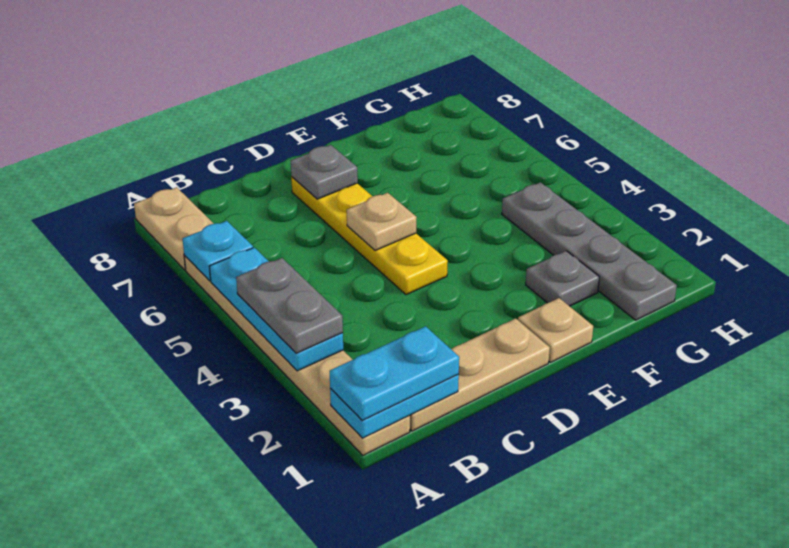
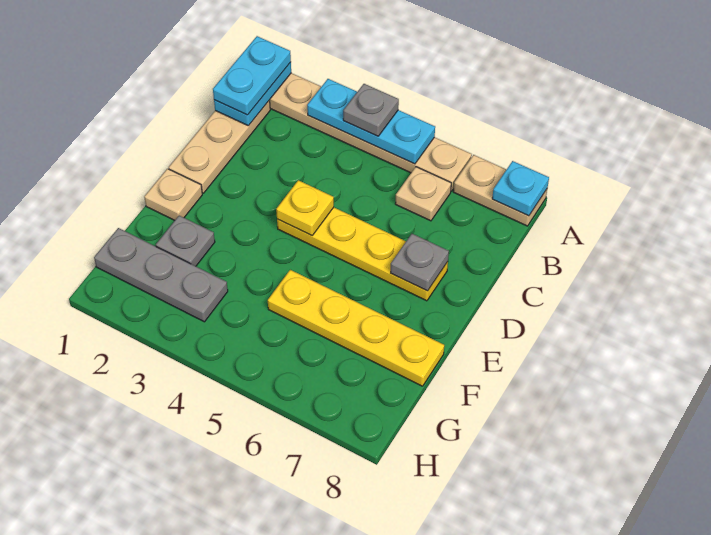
grey 1x2 plate [236,258,343,353] -> grey 1x1 plate [343,84,399,136]
cyan 1x1 plate [183,221,253,281] -> cyan 1x1 plate moved to [492,161,549,216]
none -> yellow 1x1 plate [276,180,334,235]
tan 1x1 plate [347,193,417,251] -> tan 1x1 plate moved to [395,167,451,221]
none -> yellow 1x4 plate [268,270,444,386]
grey 1x4 plate [502,182,677,320] -> grey 1x3 plate [94,228,228,322]

